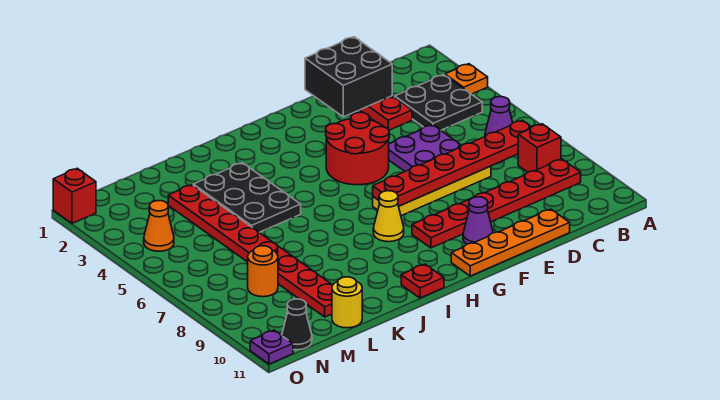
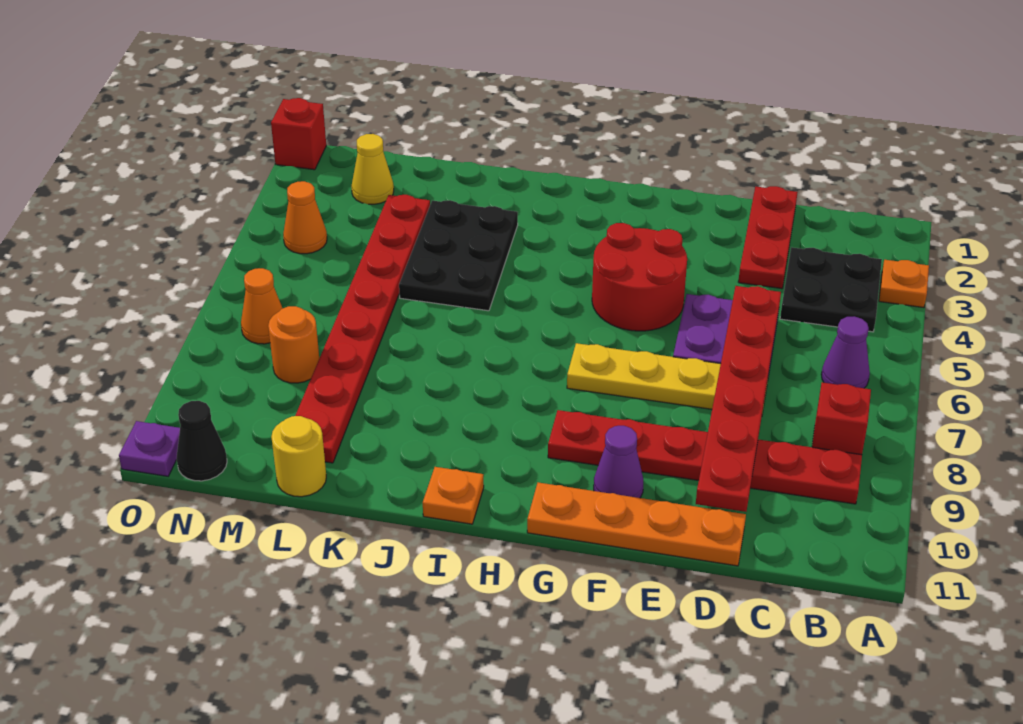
red 1x6 plate [373,120,531,206] -> red 1x6 plate turned to [696,286,781,512]
black 2x2 brick [305,37,392,117] -> none
yellow 1x1 cone [373,191,404,242] -> yellow 1x1 cone moved to [352,134,394,204]
red 1x1 plate [401,264,444,298] -> orange 1x1 plate [423,467,484,524]
none -> orange 1x1 cone [241,268,283,344]

